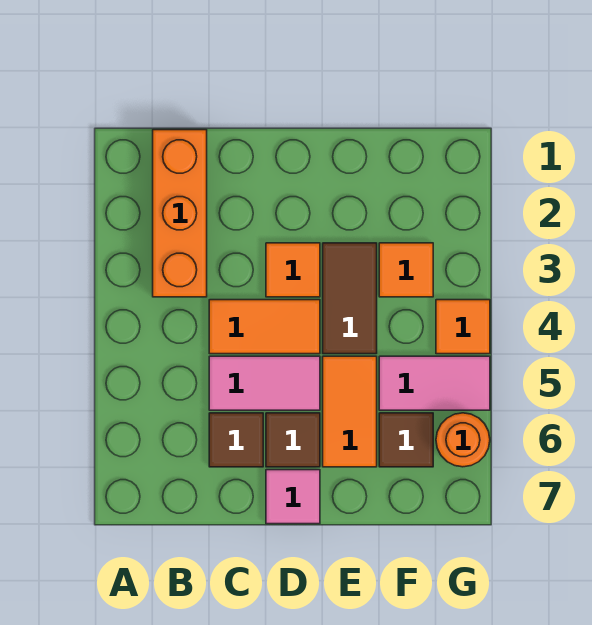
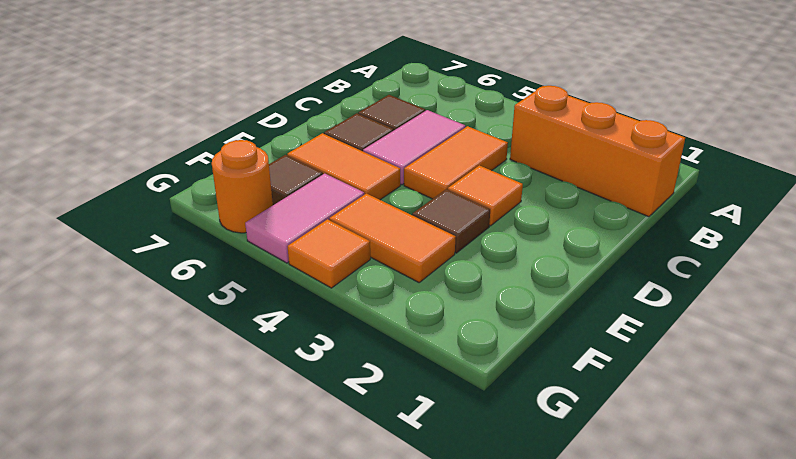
pink 1x1 tile [266,470,320,524] -> none
brown 1x2 tile [323,243,377,354] -> brown 1x1 tile [412,189,490,253]
orange 1x1 tile [379,243,433,297] -> orange 1x2 tile [329,194,456,282]

